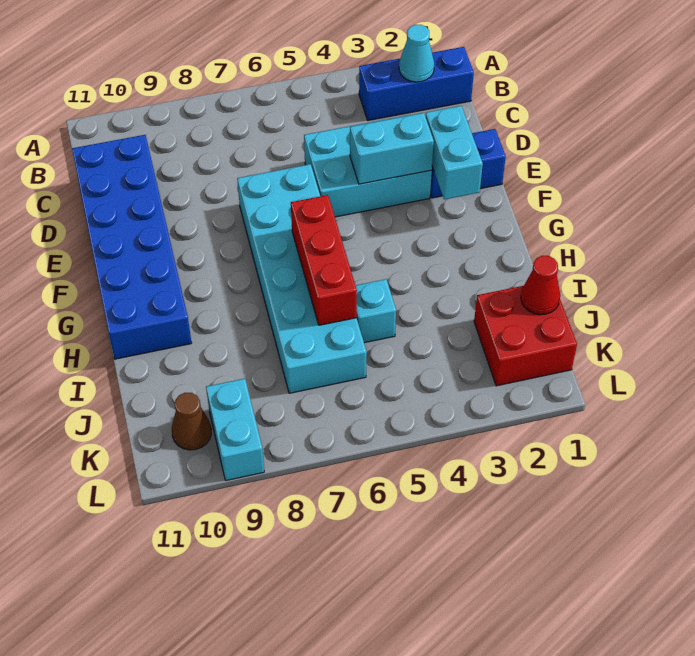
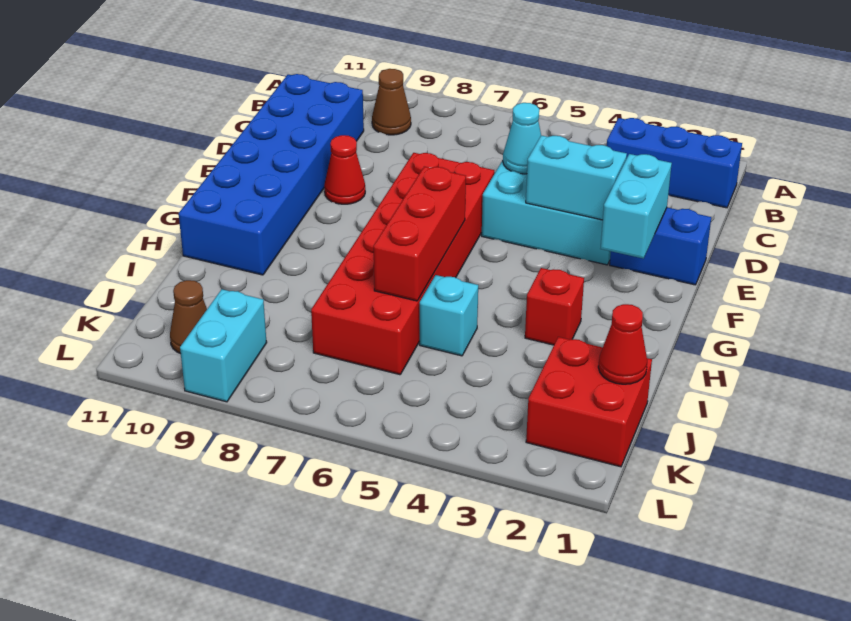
cyan 1x1 cone [399,25,434,82] -> cyan 1x1 cone moved to [503,103,541,174]
none -> brown 1x1 cone [372,69,411,135]
cyan 2x6 brick [237,164,367,393] -> red 2x6 brick [311,153,494,375]
none -> red 1x1 cone [324,135,365,204]
none -> red 1x1 brick [525,268,584,345]

